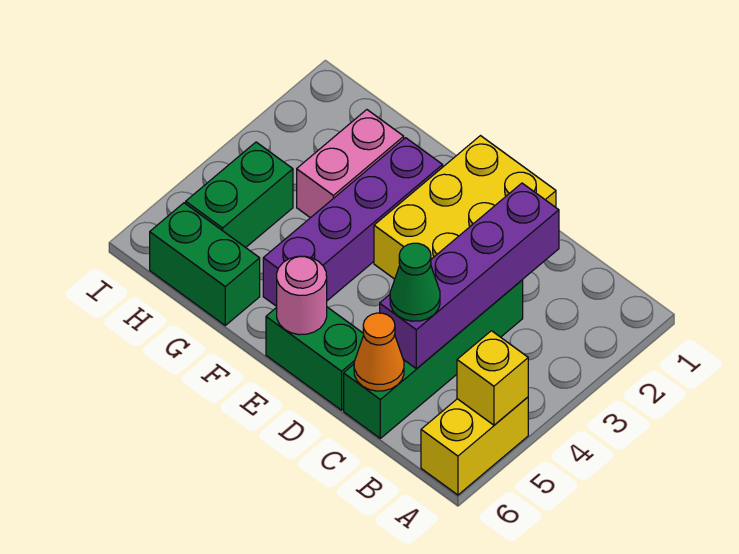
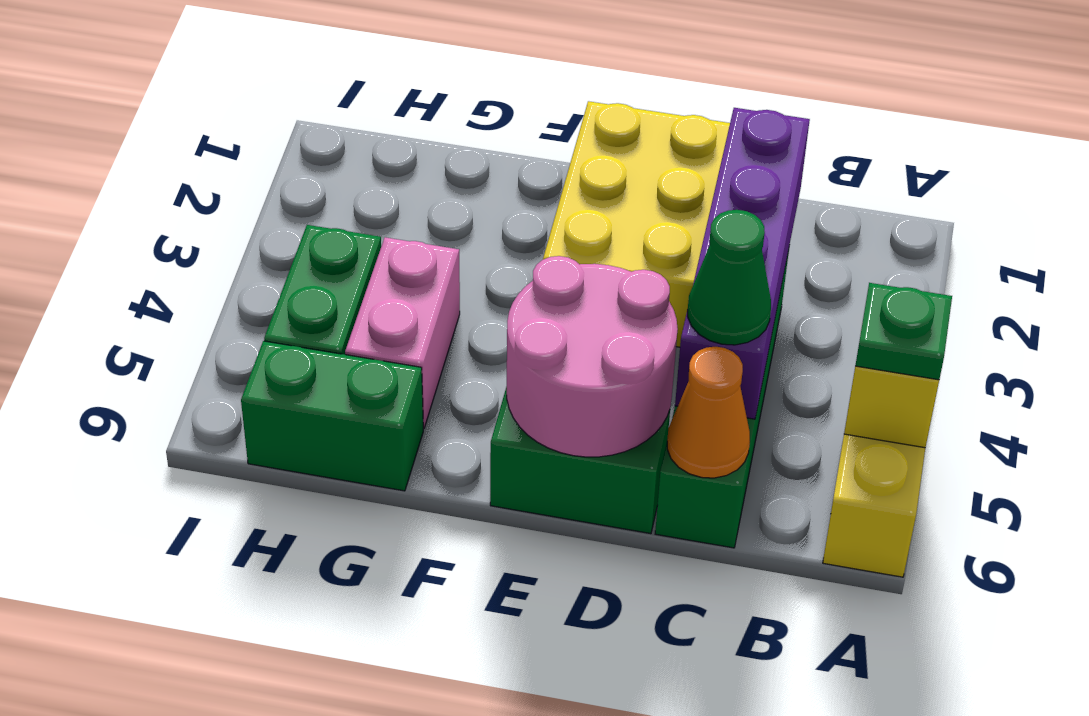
none -> green 1x1 plate [855,283,952,380]
pink 1x1 round brick [277,256,327,335] -> pink 2x2 round brick [507,256,678,457]
purple 1x4 brick [263,138,443,306] -> none
pink 1x2 brick [297,110,404,218] -> pink 1x2 brick moved to [345,237,460,428]

